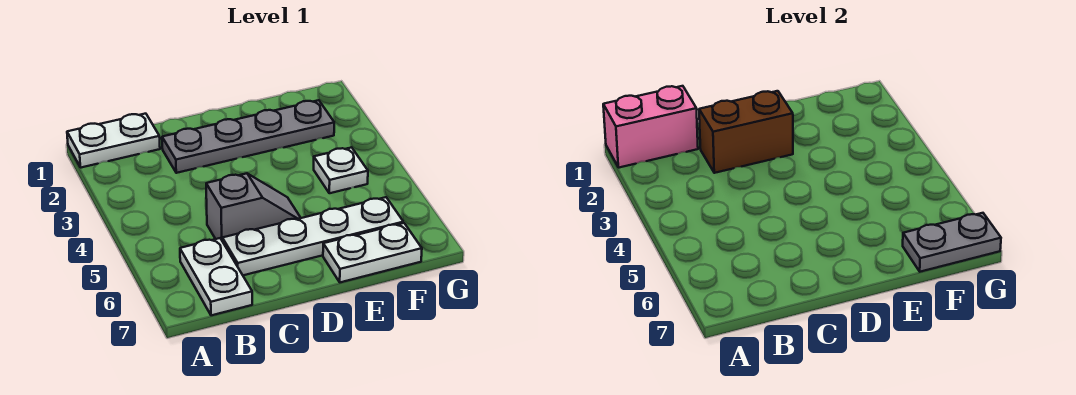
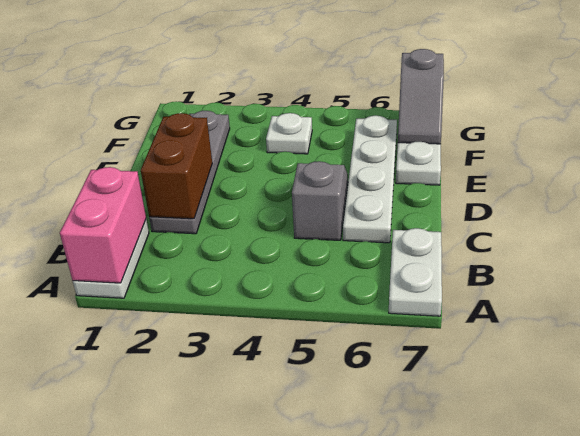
white 1x2 plate [180,238,252,315] -> white 1x2 plate turned to [389,228,442,316]
grey 1x2 plate [903,213,1001,272] -> grey 1x2 slope [398,49,444,144]

